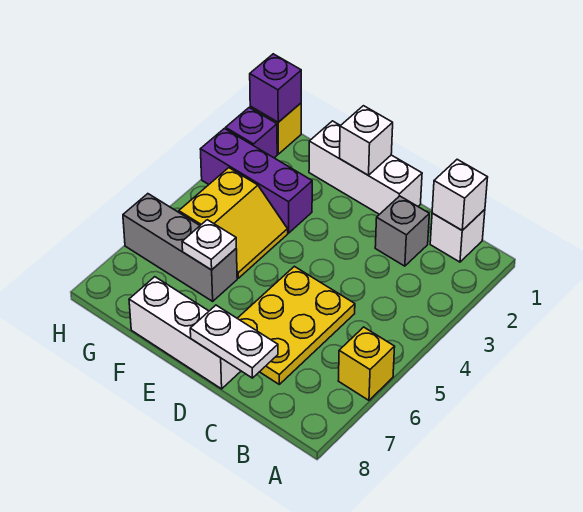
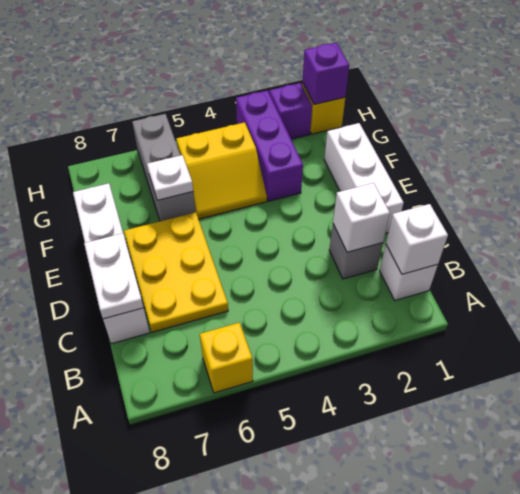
yellow 2x3 plate [237,266,355,384] -> yellow 2x3 plate turned to [124,212,228,332]
white 1x3 brick [129,277,241,389] -> white 1x4 brick [73,183,150,344]
white 1x1 brick [340,106,393,175] -> white 1x1 brick moved to [333,183,390,252]

